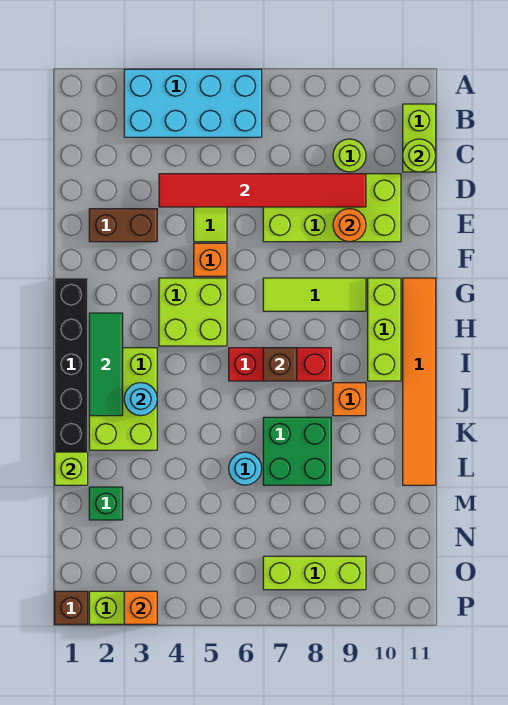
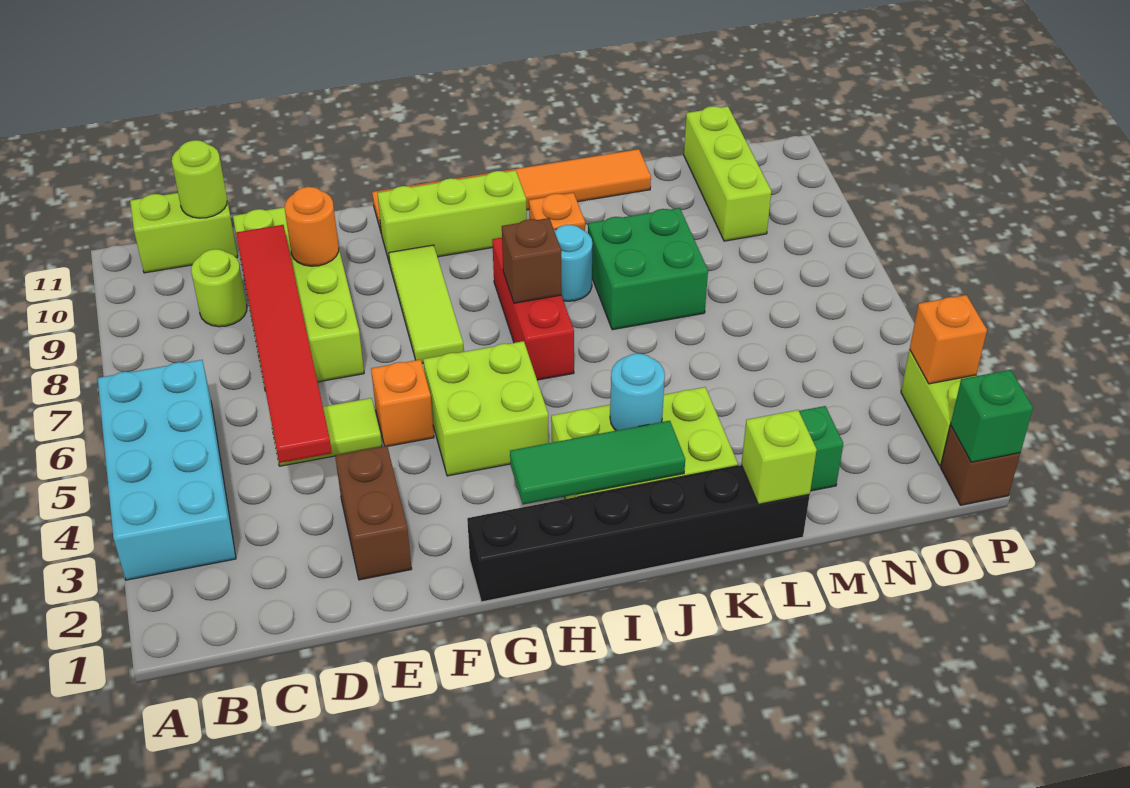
cyan 1x1 round brick [229,452,262,485] -> cyan 1x1 round brick moved to [554,225,592,301]
lime 1x3 brick [263,556,366,590] -> lime 1x3 brick moved to [684,106,771,241]
none -> green 1x1 brick [951,370,1033,462]

